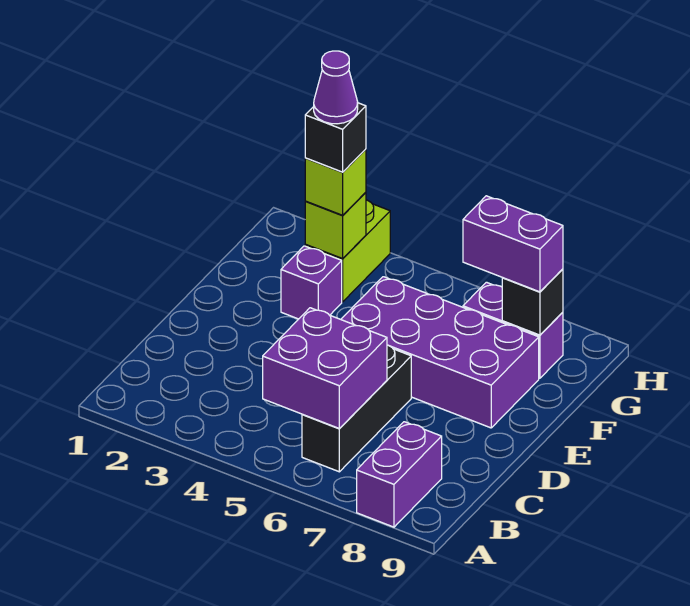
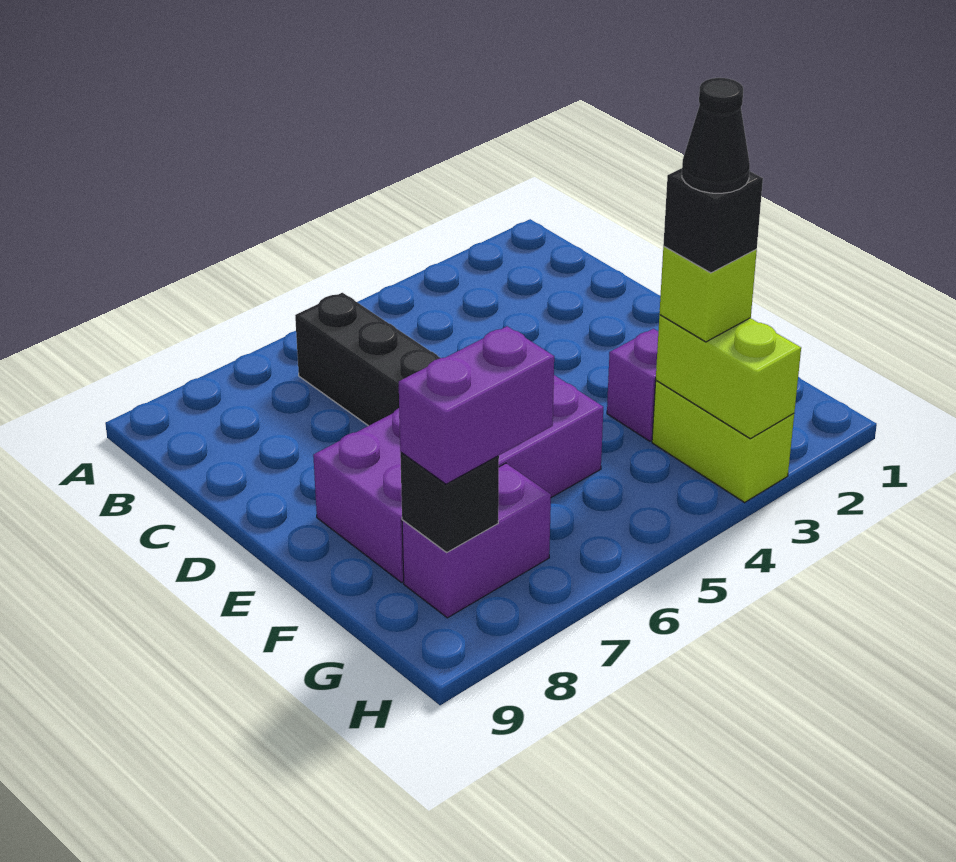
purple 1x2 brick [357,422,442,527] -> none
purple 2x2 brick [263,308,387,429] -> none
lime 1x1 brick [305,192,366,259] -> lime 1x2 brick [656,315,801,439]
purple 1x1 cone [314,51,358,124] -> black 1x1 cone [682,78,750,193]

